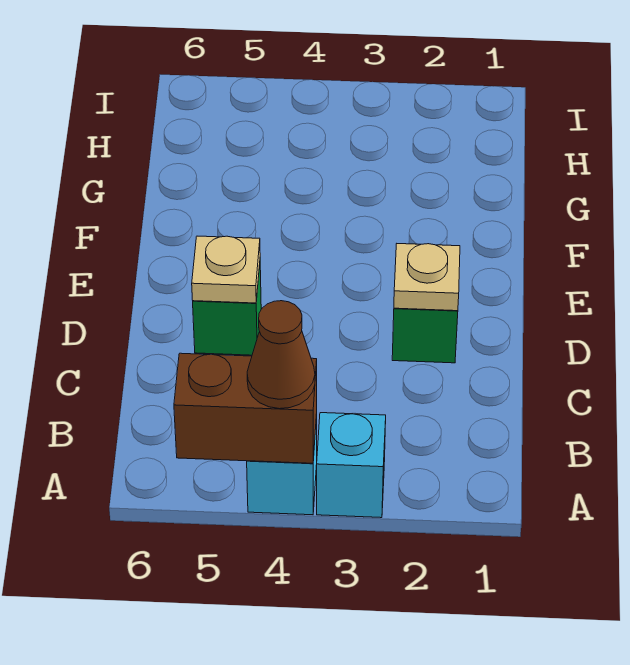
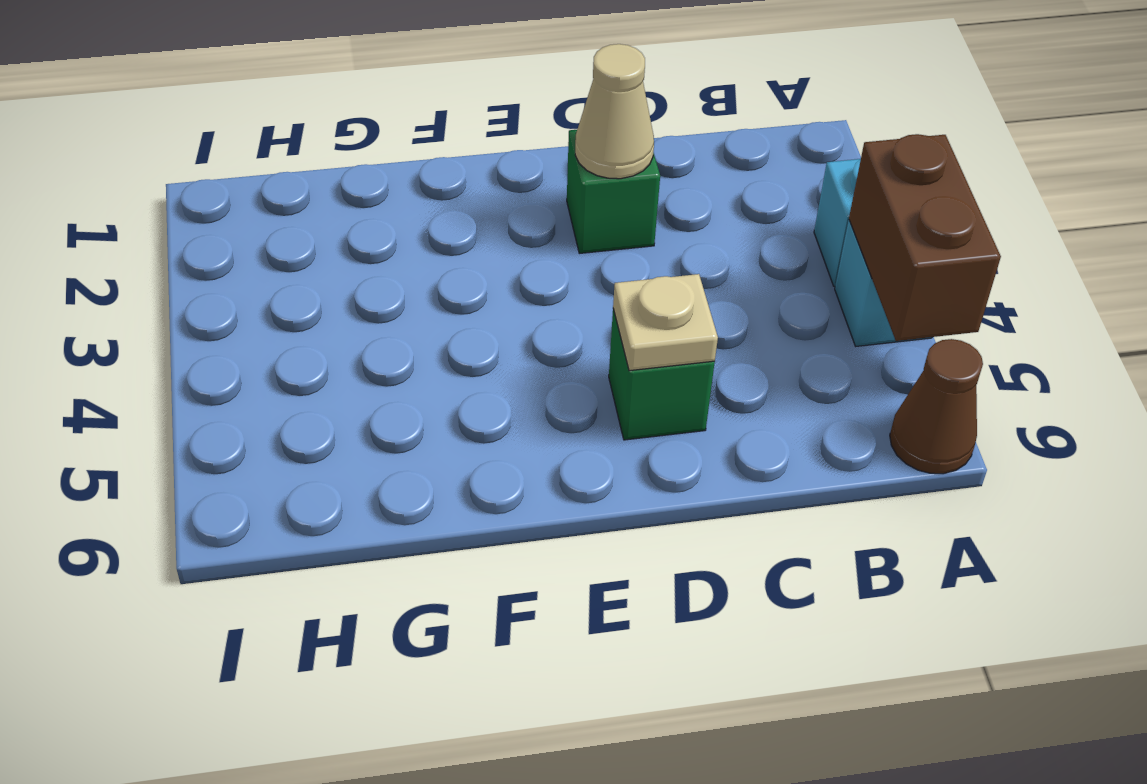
brown 1x1 cone [247,301,315,409] -> brown 1x1 cone moved to [890,339,983,474]
tan 1x1 plate [394,244,460,311] -> tan 1x1 cone [575,44,654,179]

